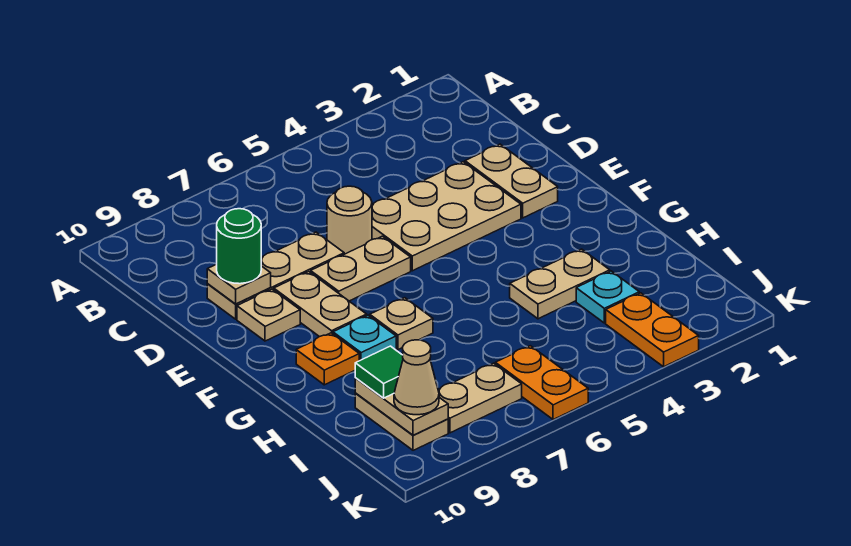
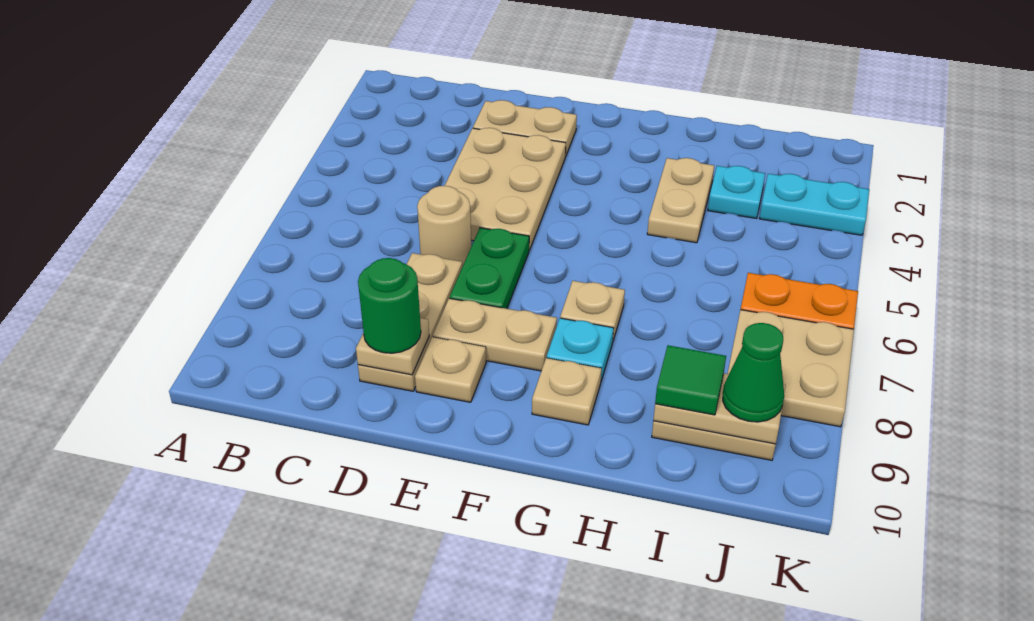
tan 1x2 plate [311,236,411,301] -> green 1x2 plate [450,228,529,309]
orange 1x1 plate [296,333,359,385] -> tan 1x1 plate [532,358,601,425]
orange 1x2 plate [606,293,699,367] -> cyan 1x2 plate [759,174,869,235]
tan 1x2 plate [438,363,522,433] -> tan 2x2 plate [728,310,854,427]
tan 1x1 cone [394,340,439,415] -> green 1x1 cone [723,323,784,422]

